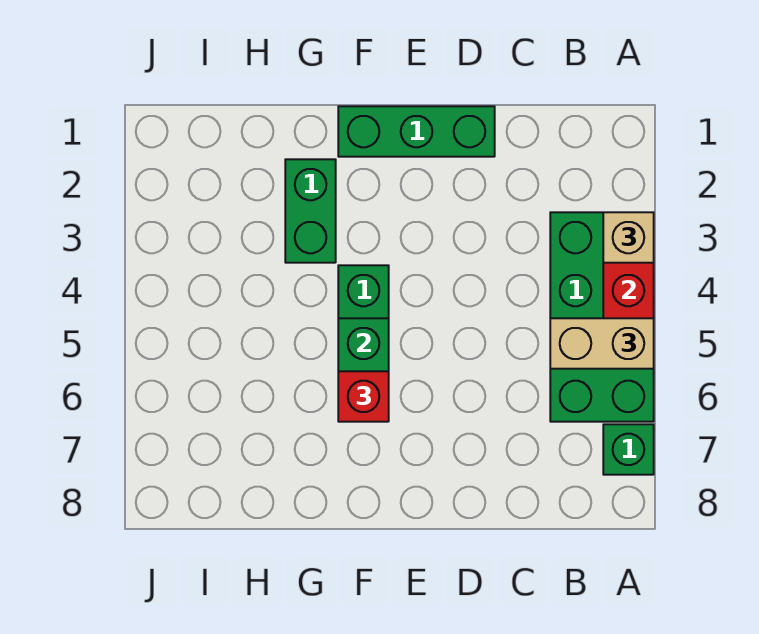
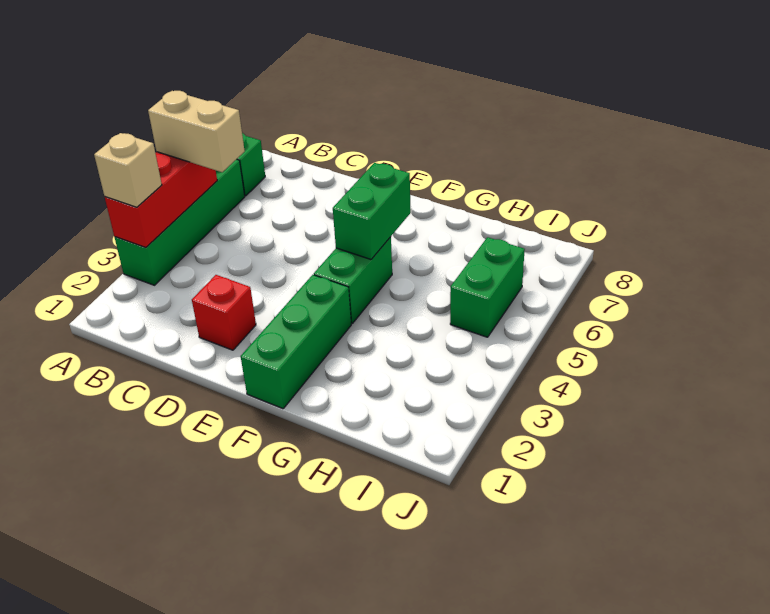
green 2x4 brick [550,212,654,422] -> green 1x4 brick [115,159,245,285]
green 1x3 brick [338,106,495,157] -> green 1x3 brick turned to [241,275,351,409]
red 1x1 brick [338,371,389,422] -> red 1x1 brick moved to [192,275,256,350]
green 1x2 brick [285,159,336,263] -> green 1x2 brick moved to [450,237,525,337]

